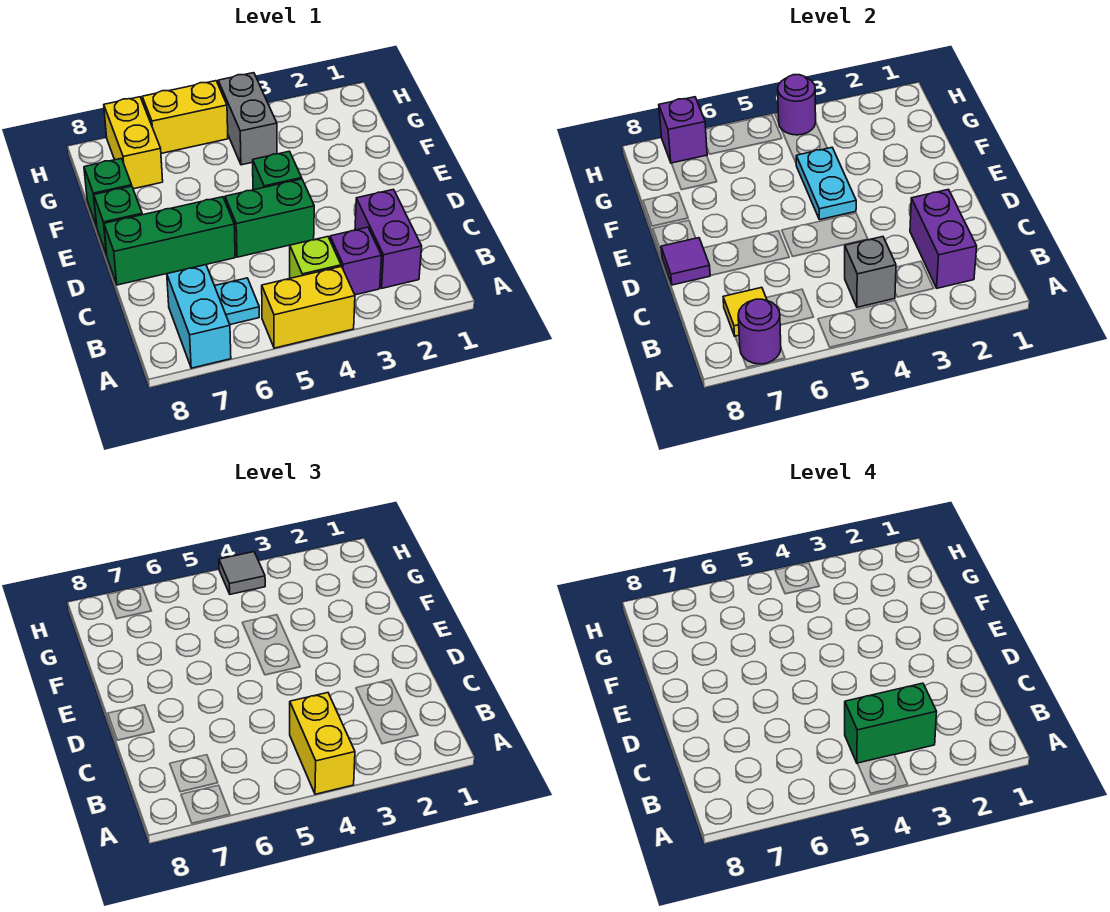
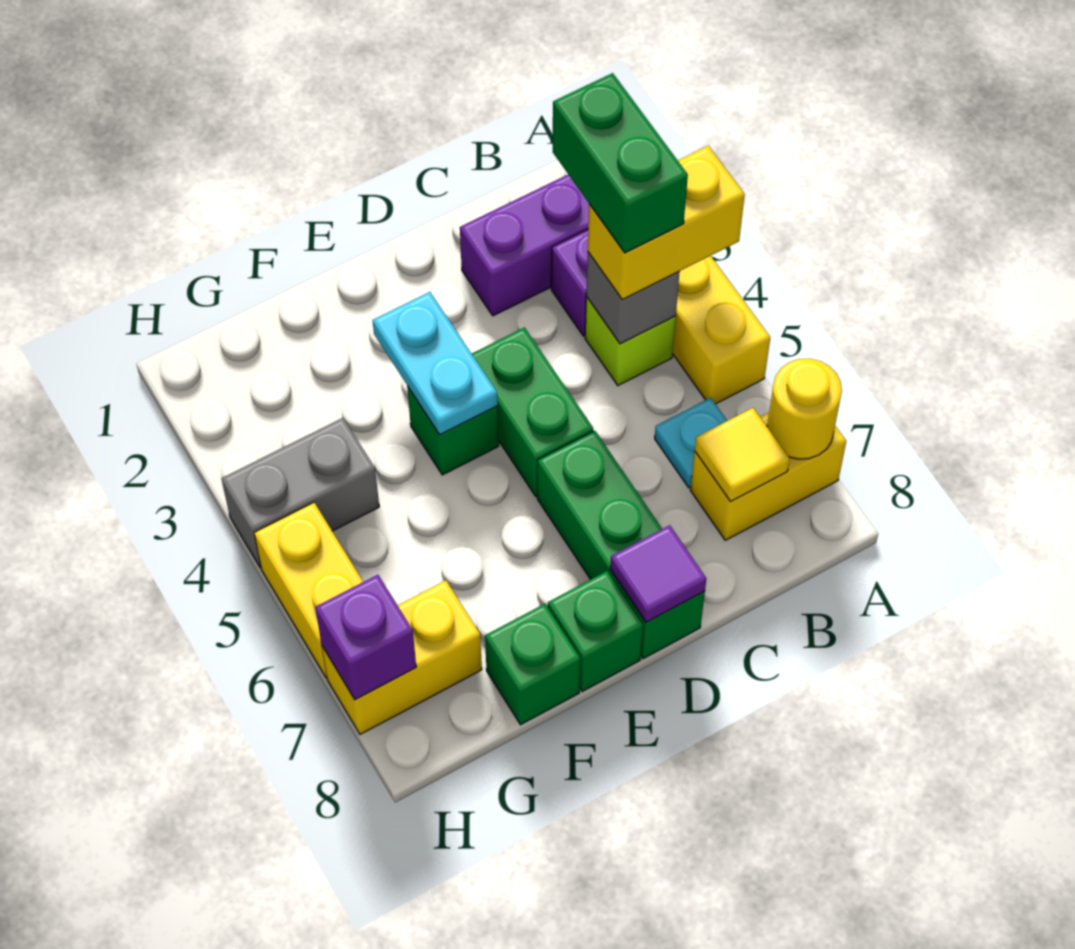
cyan 1x2 brick [167,265,231,368] -> yellow 1x2 brick [690,413,846,540]
purple 1x1 round brick [738,299,781,364] -> yellow 1x1 round brick [767,359,842,459]
purple 1x2 brick [910,189,977,288] -> none
cyan 1x2 plate [796,148,856,220] -> cyan 1x2 plate turned to [373,292,498,435]
purple 1x1 round brick [778,75,816,135] -> none
grey 1x1 tile [219,552,265,594] -> none

